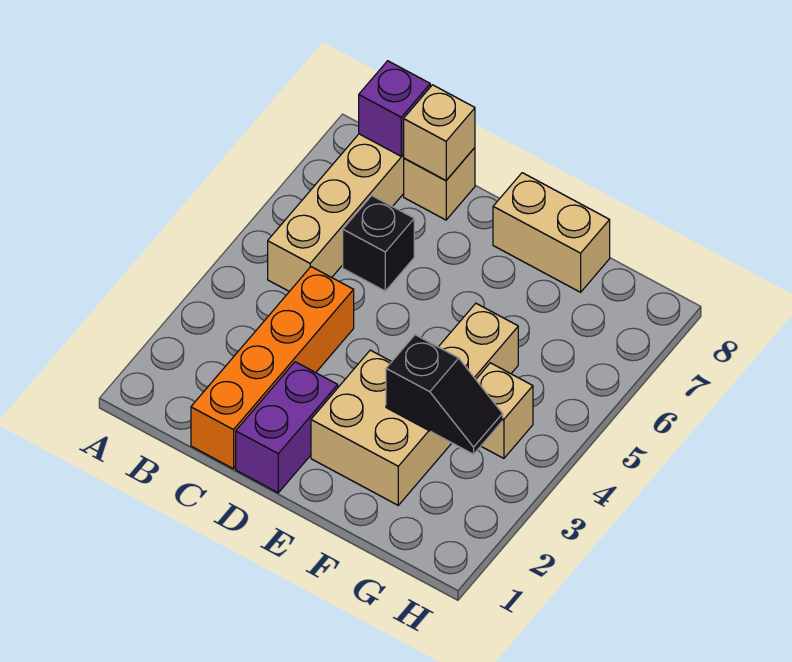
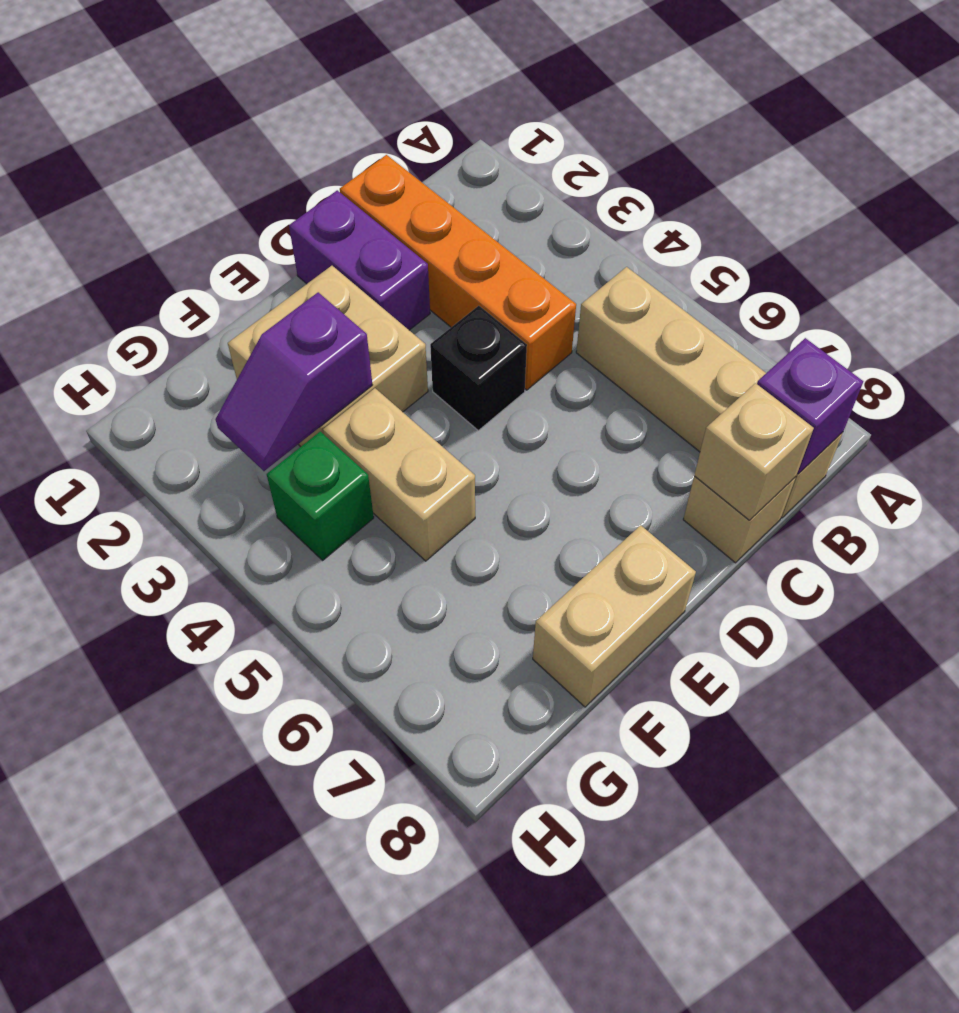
black 1x1 brick [343,196,414,291] -> black 1x1 brick moved to [430,306,527,430]
black 1x2 slope [386,335,503,454] -> purple 1x2 slope [216,292,372,471]
tan 1x1 brick [476,363,533,458] -> green 1x1 brick [267,431,374,560]

